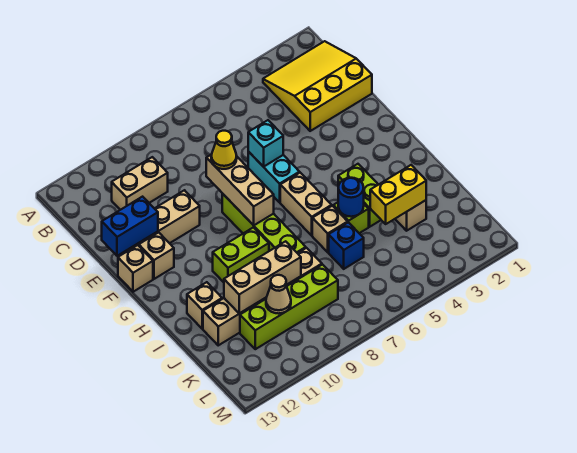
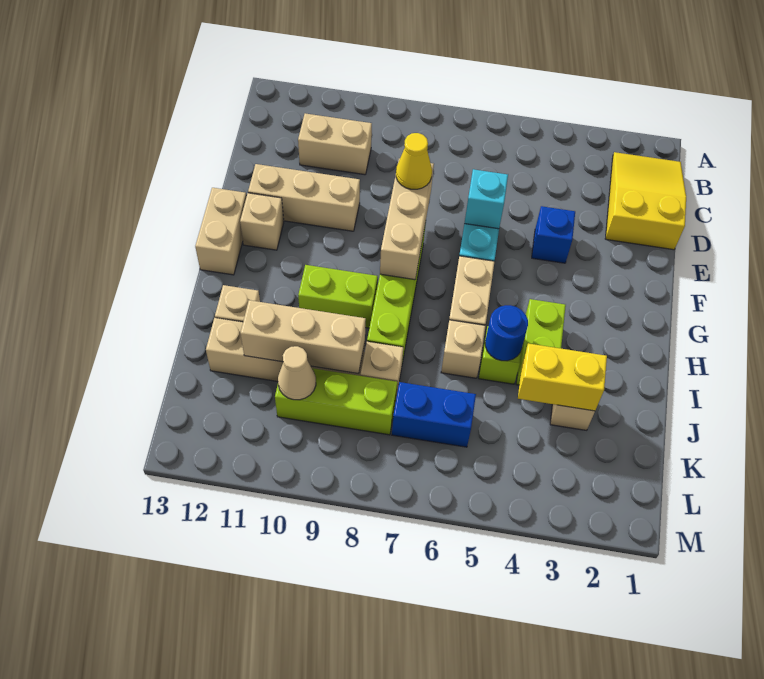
yellow 3x3 slope [263,41,372,131] -> yellow 2x3 slope [606,152,686,250]
blue 1x2 brick [102,197,158,256] -> blue 1x2 brick moved to [392,382,476,447]
tan 1x1 brick [118,245,153,292] -> tan 1x2 brick [195,188,247,275]
blue 1x1 brick [329,222,364,269] -> blue 1x1 brick moved to [532,206,575,263]
lime 1x4 brick [240,265,338,349] -> lime 1x3 brick [275,368,397,435]

